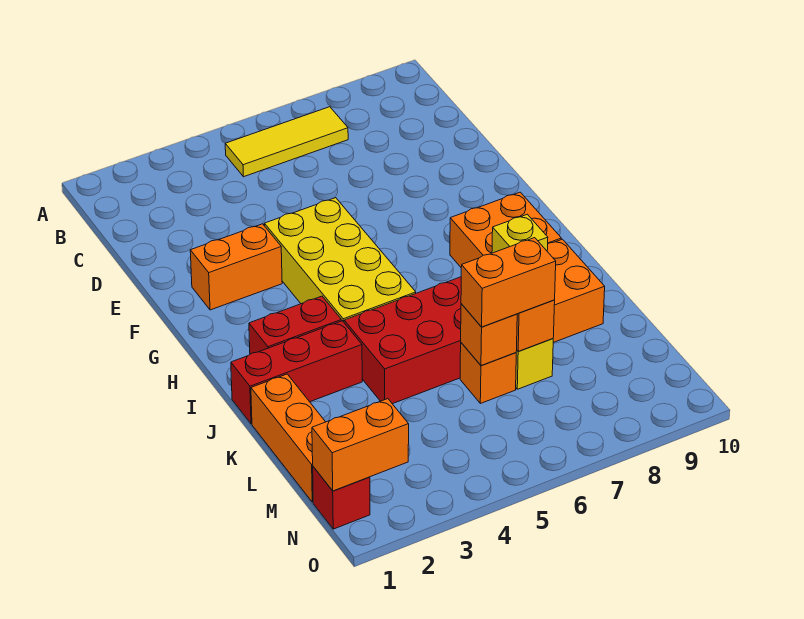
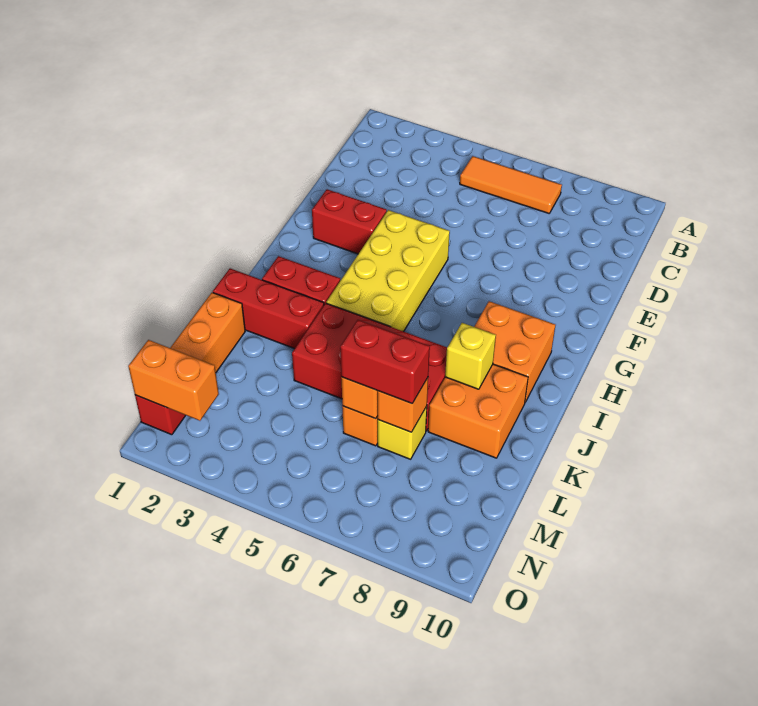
yellow 1x3 tile [225,107,348,177] -> orange 1x3 tile [460,156,562,213]
orange 1x2 brick [190,224,282,310] -> red 1x2 brick [312,189,387,254]
orange 1x2 brick [461,238,556,327] -> red 1x2 brick [340,320,430,403]

